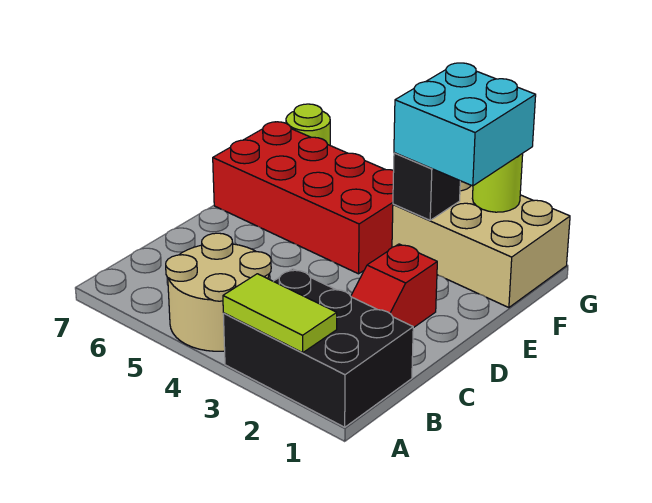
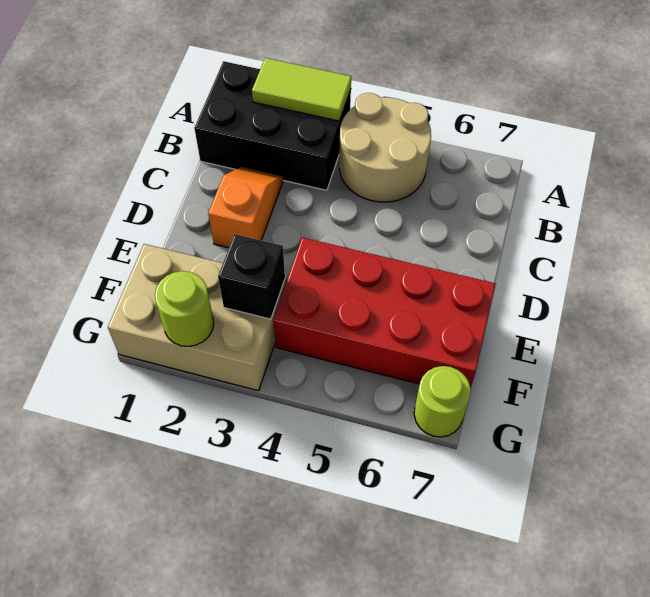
red 1x2 slope [351,244,437,328] -> orange 1x2 slope [208,167,283,248]
cyan 2x2 brick [394,63,536,186] -> none

